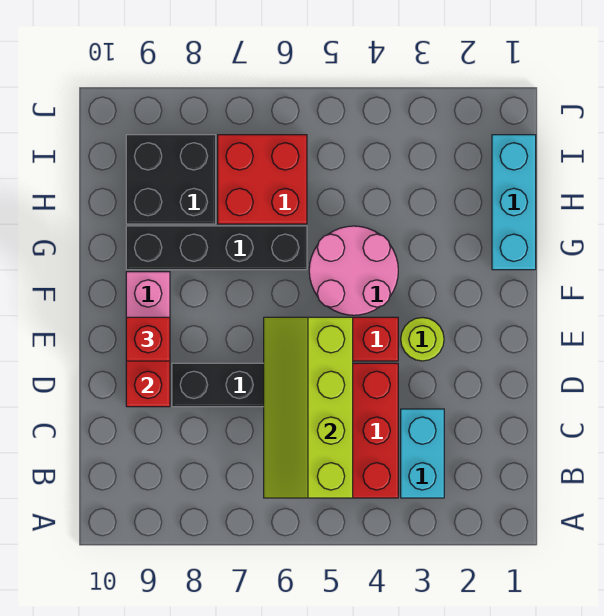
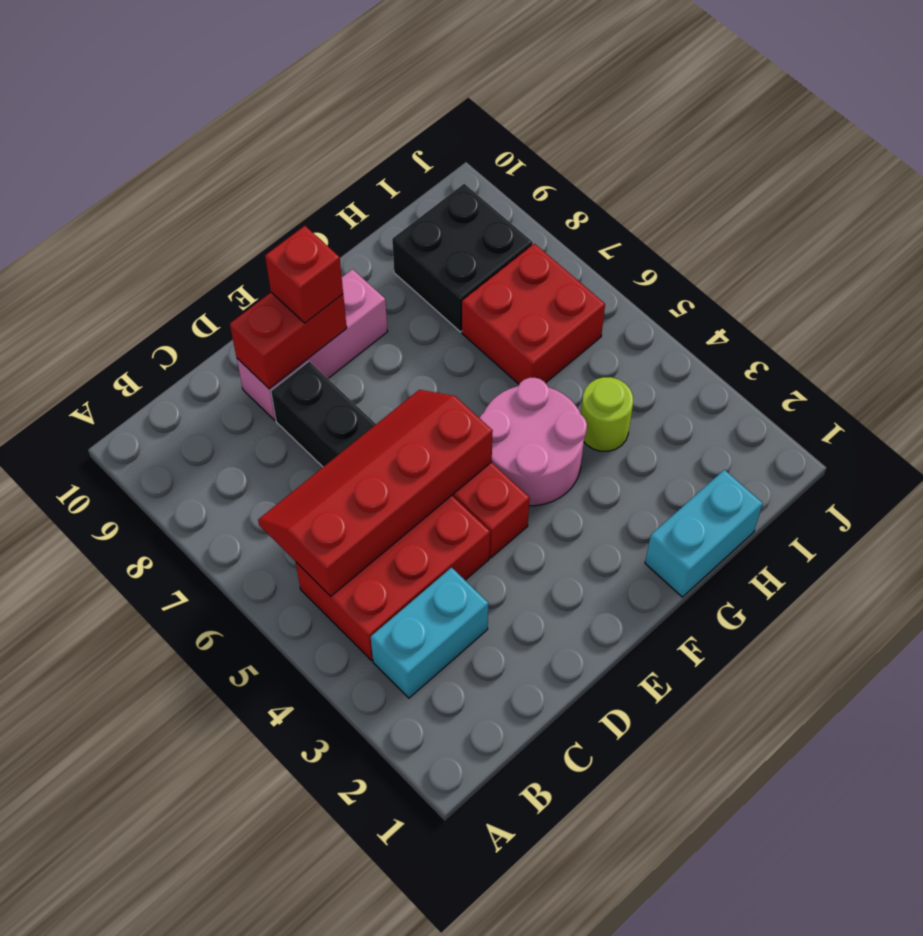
lime 2x4 slope [264,317,353,498] -> red 2x4 slope [258,390,493,596]
lime 1x1 round brick [401,318,444,361] -> lime 1x1 round brick moved to [581,377,633,451]
cyan 1x3 brick [492,135,536,270] -> cyan 1x2 brick [645,470,763,597]
black 1x4 brick [126,226,307,270] -> none

